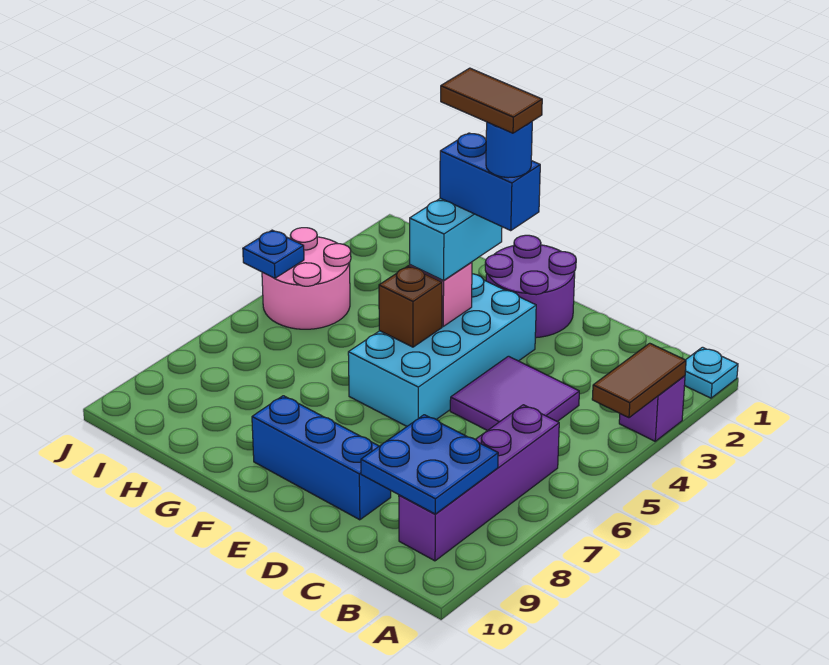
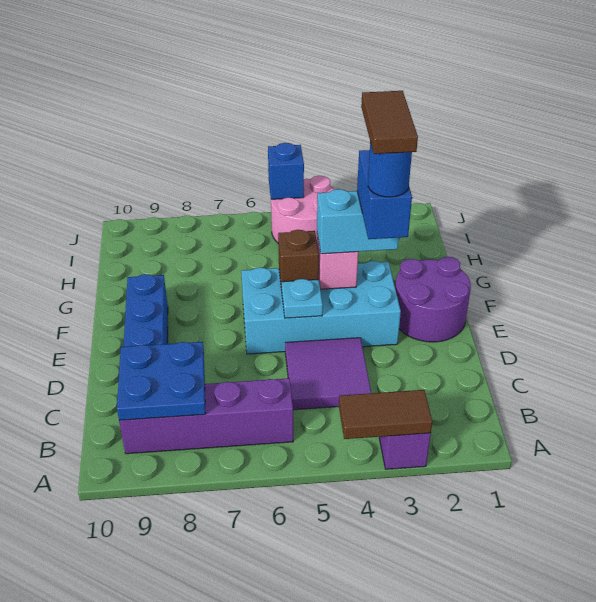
cyan 1x1 plate [685,347,738,398] -> cyan 1x1 plate moved to [282,279,323,318]
blue 1x1 plate [243,230,304,278] -> blue 1x1 brick [268,143,304,199]

